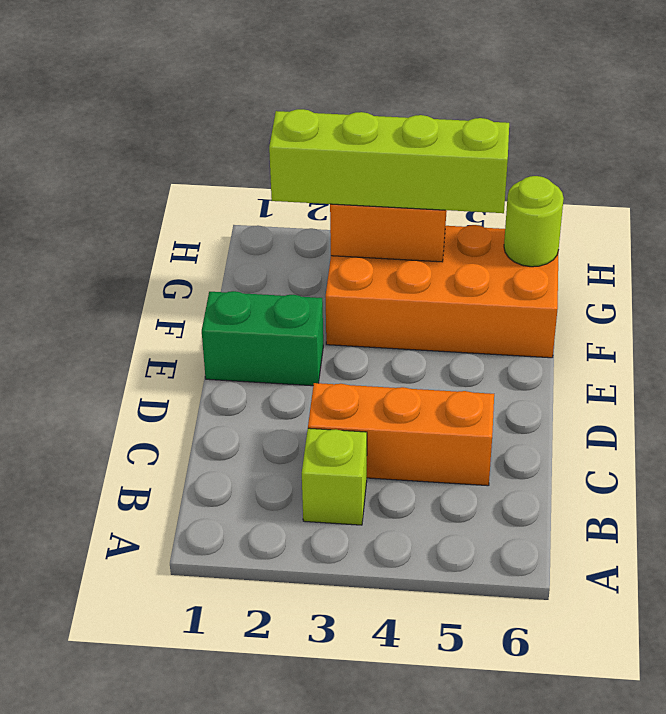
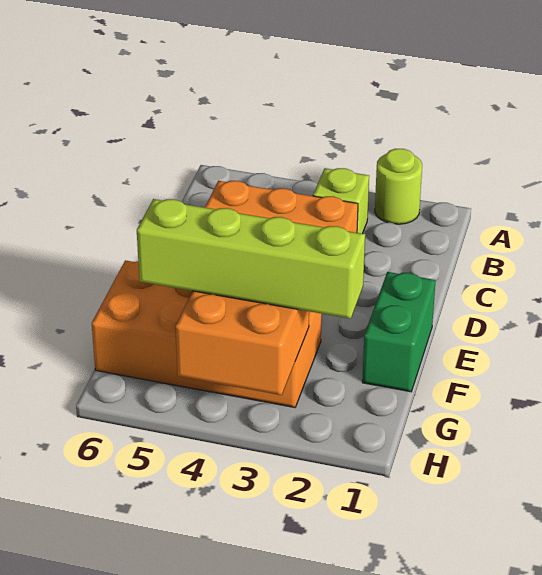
green 1x2 brick [202,291,323,386] -> green 1x2 brick turned to [362,272,436,392]
lime 1x1 round brick [504,176,564,267] -> lime 1x1 round brick moved to [375,149,422,224]

